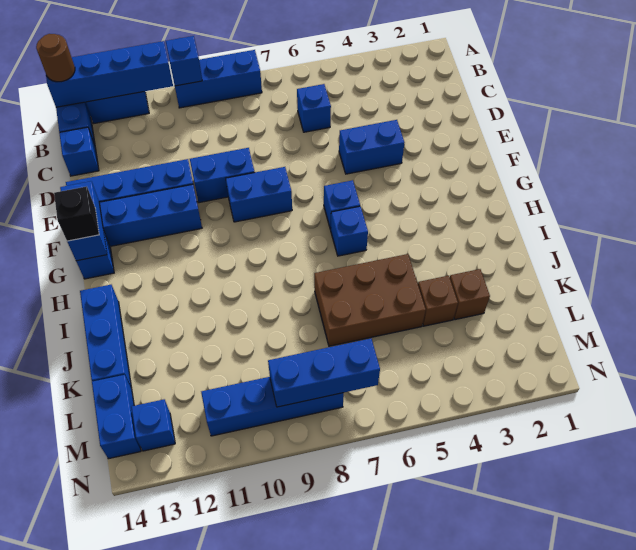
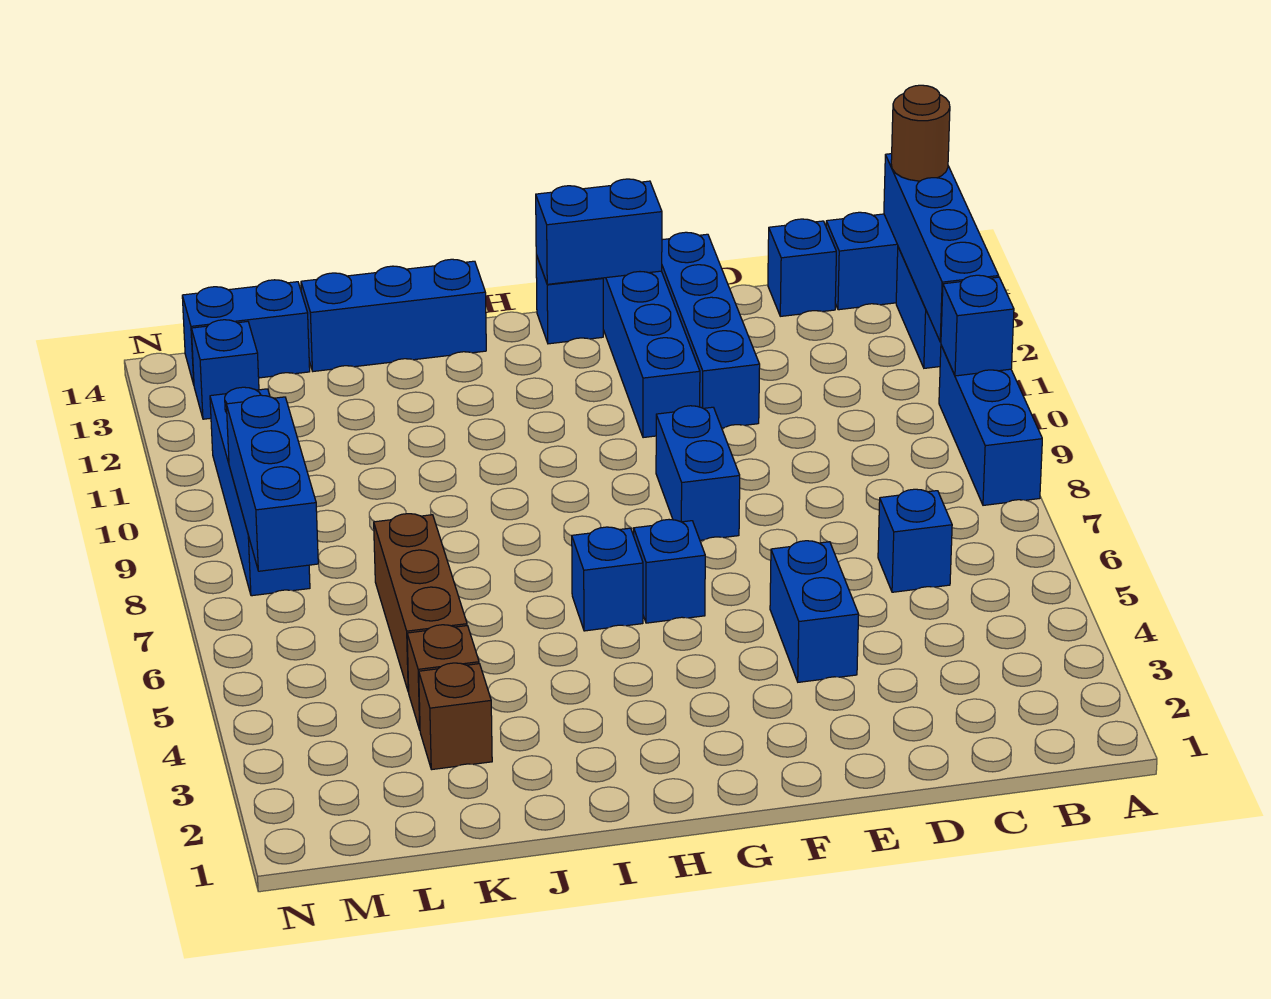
blue 1x2 brick [190,148,255,203] -> none
black 1x1 brick [54,186,99,241] -> none
brown 2x3 brick [314,254,426,346] -> brown 1x3 brick [374,514,467,692]

